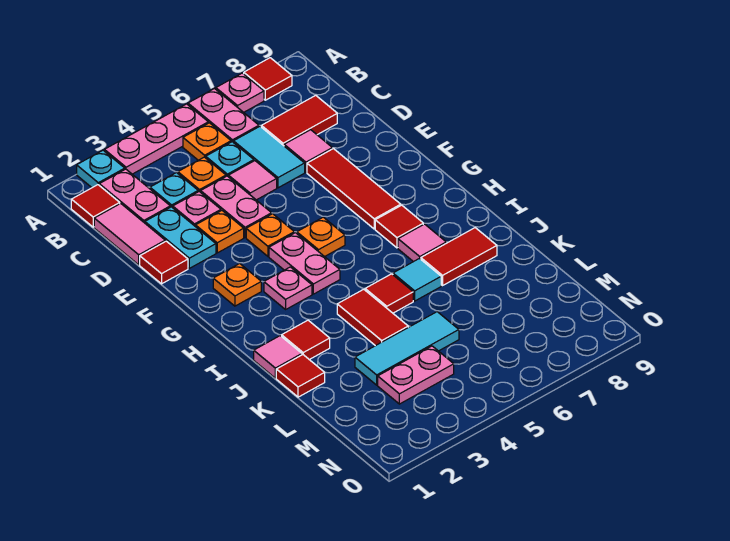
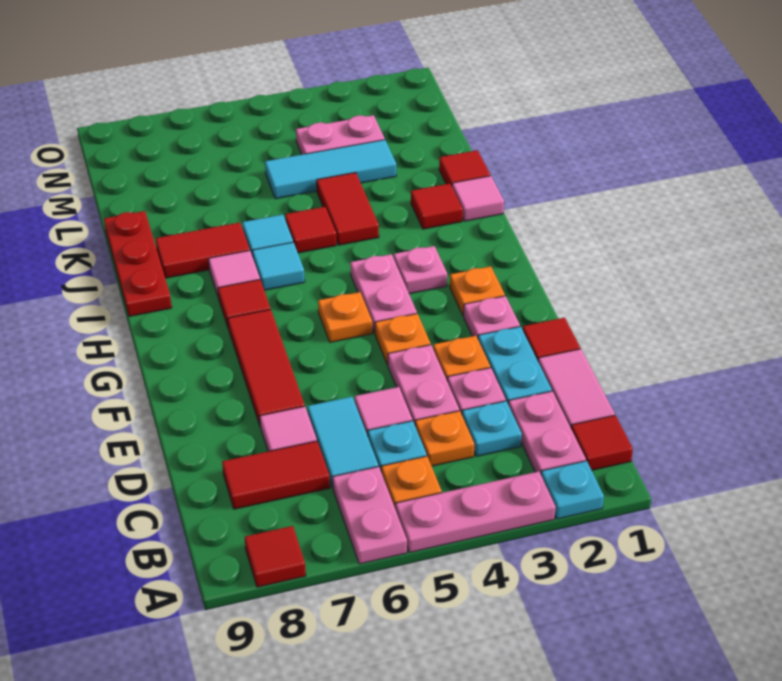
pink 1x1 plate [216,73,264,112] -> pink 1x1 plate moved to [463,296,520,338]
none -> cyan 1x1 tile [252,242,305,290]
none -> red 1x3 plate [104,211,172,316]

